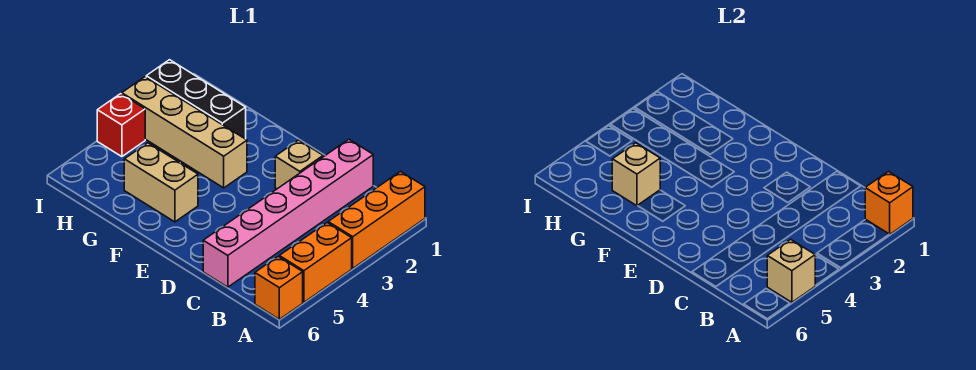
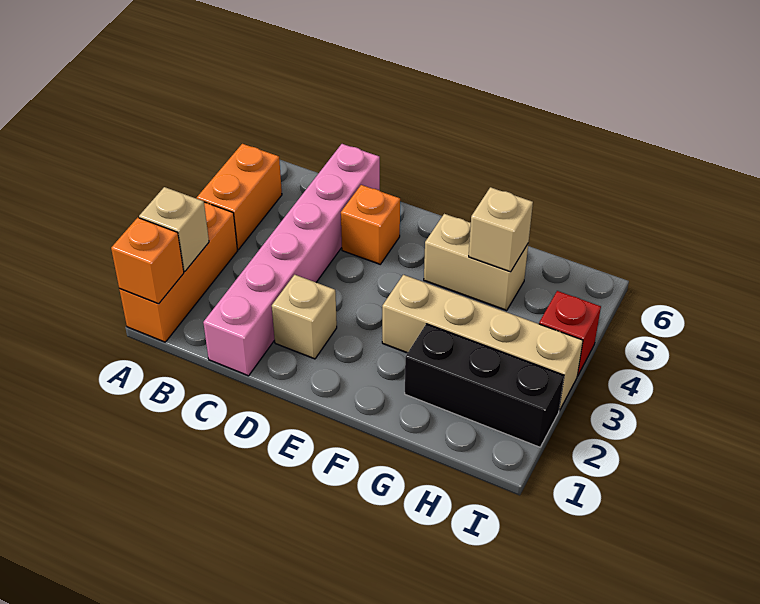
tan 1x1 brick [767,239,815,302] -> tan 1x1 brick moved to [139,187,209,271]
orange 1x1 brick [255,257,303,319] -> orange 1x1 brick moved to [341,185,400,264]

